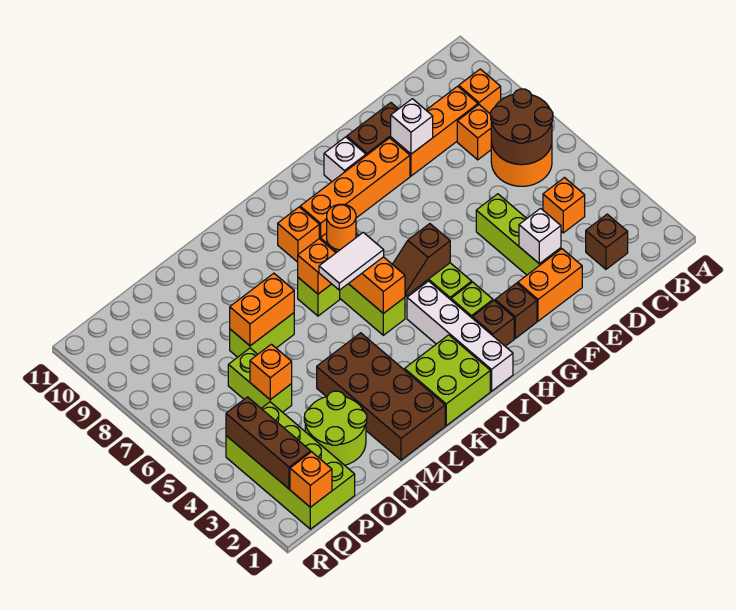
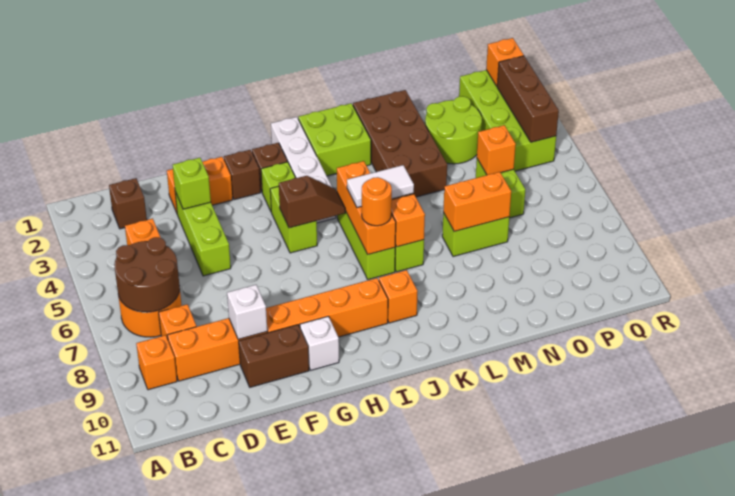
white 1x1 brick [519,208,561,264] -> lime 1x1 brick [173,158,211,209]

